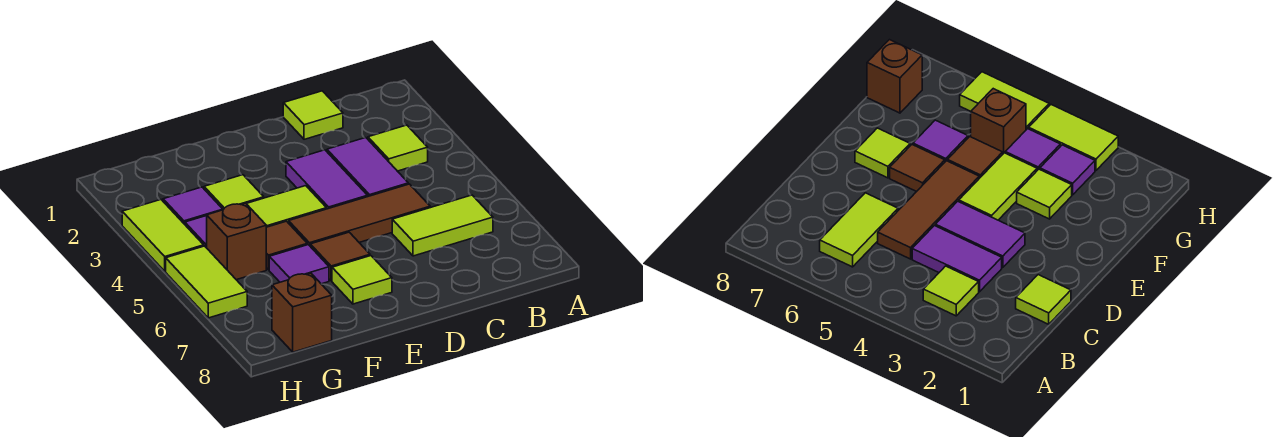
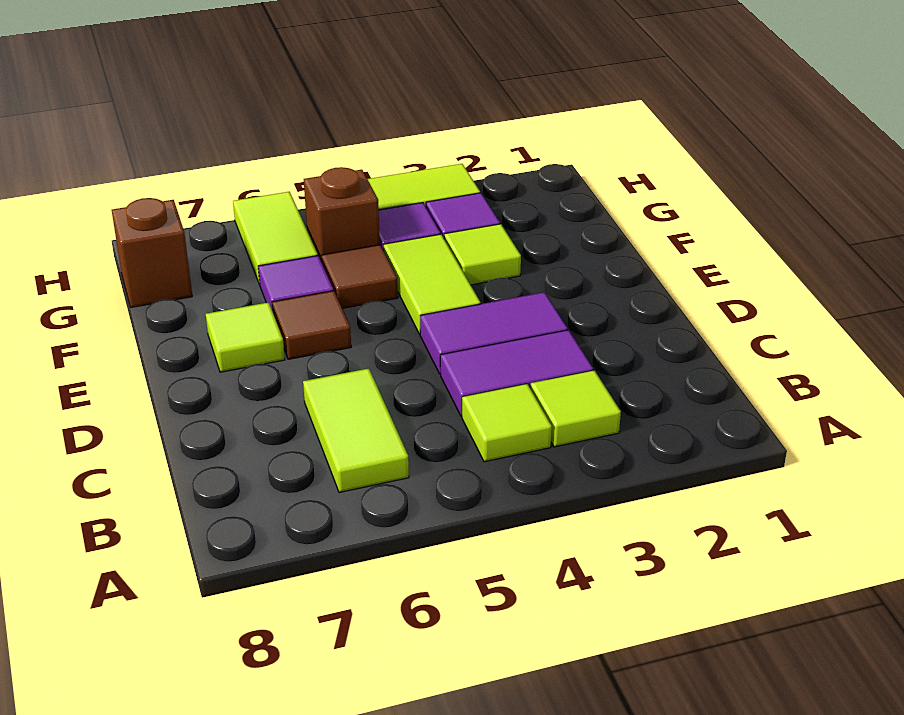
lime 1x1 tile [283,91,343,139] -> lime 1x1 tile moved to [462,384,552,462]
brown 1x3 tile [289,184,430,246] -> none
lime 1x2 tile [166,246,247,318] -> lime 1x2 tile turned to [233,192,318,285]

